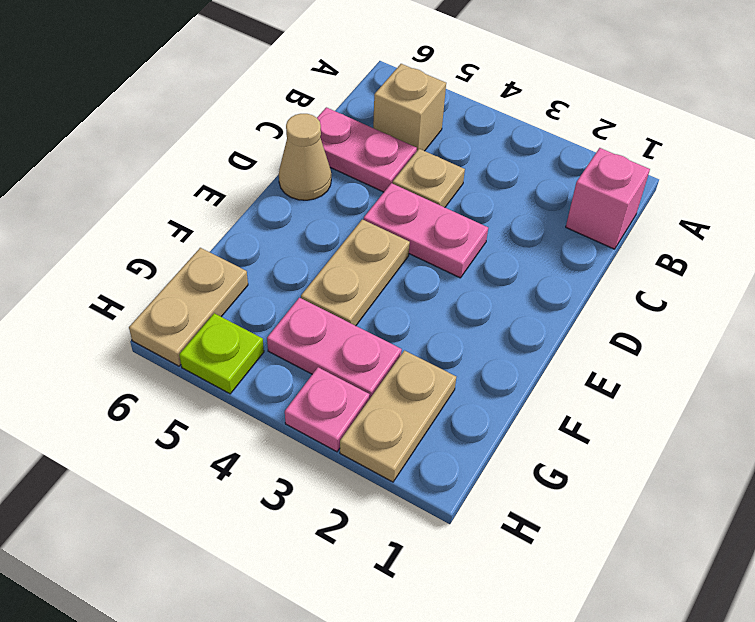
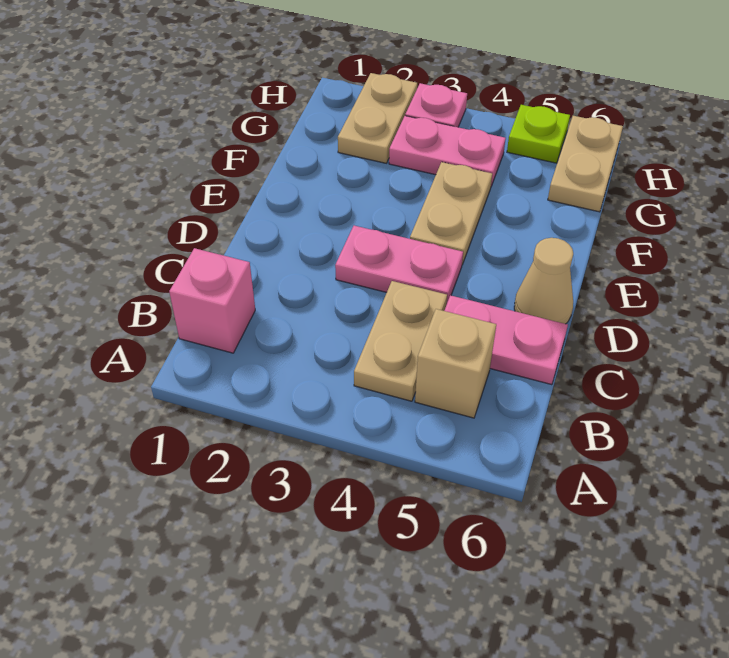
tan 1x1 plate [393,149,465,207] -> tan 1x2 plate [354,281,447,401]

